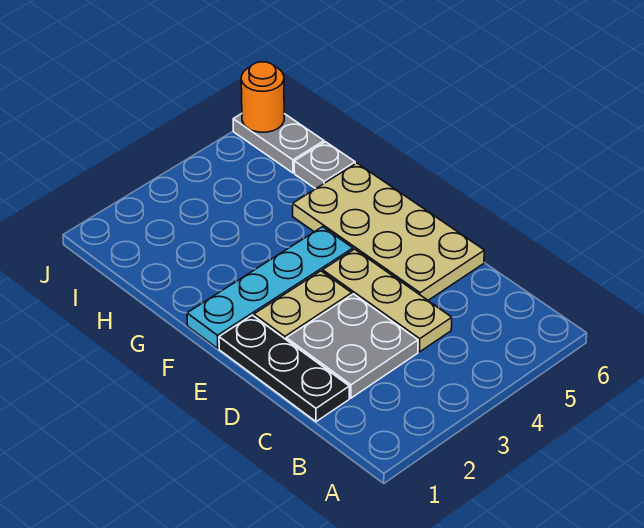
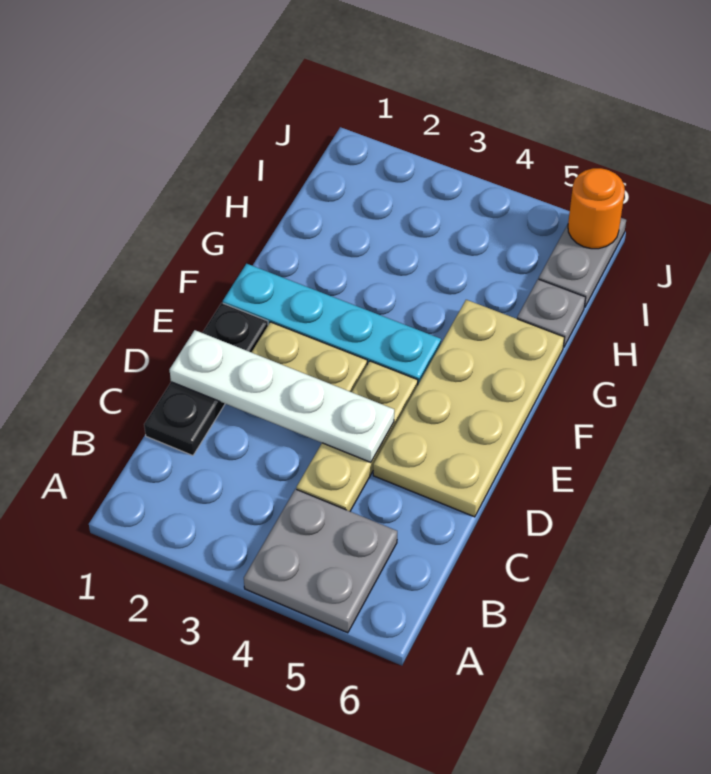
grey 2x2 plate [286,294,418,398] -> grey 2x2 plate moved to [244,489,397,633]
none -> white 1x4 plate [170,330,394,462]

